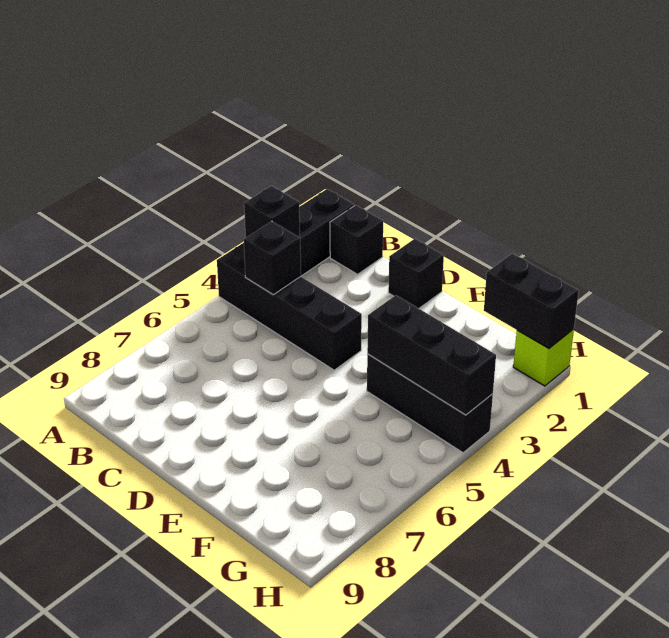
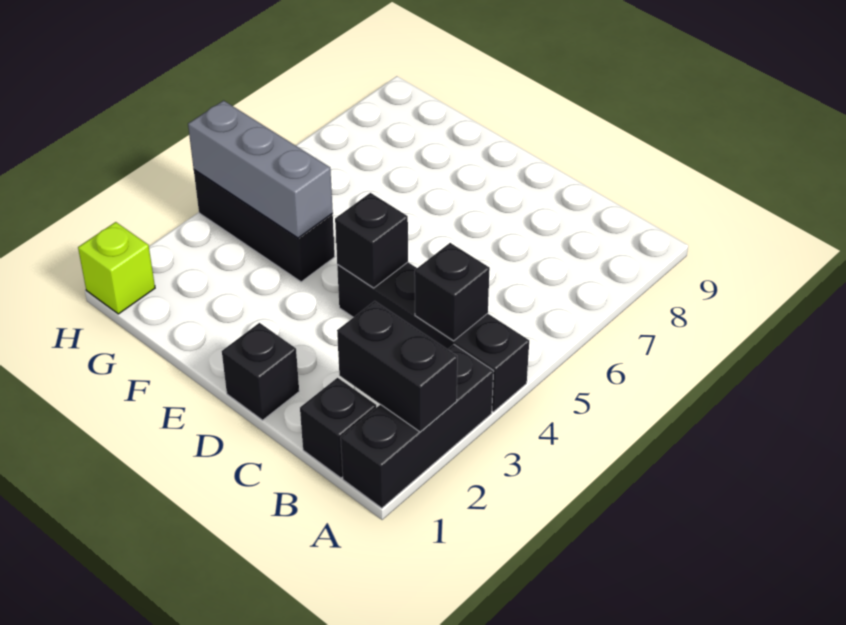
black 1x1 brick [244,186,300,237] -> black 1x1 brick moved to [335,193,408,288]
black 1x3 brick [367,295,496,415] -> grey 1x3 brick [188,101,333,238]
black 1x2 brick [484,253,579,349] -> black 1x2 brick moved to [337,301,457,432]

